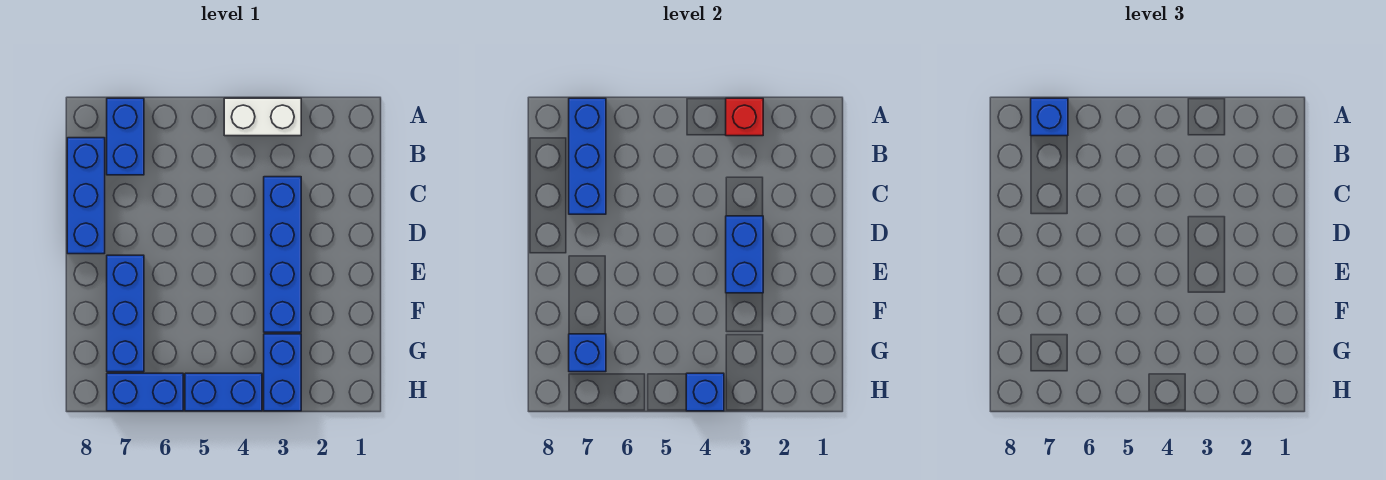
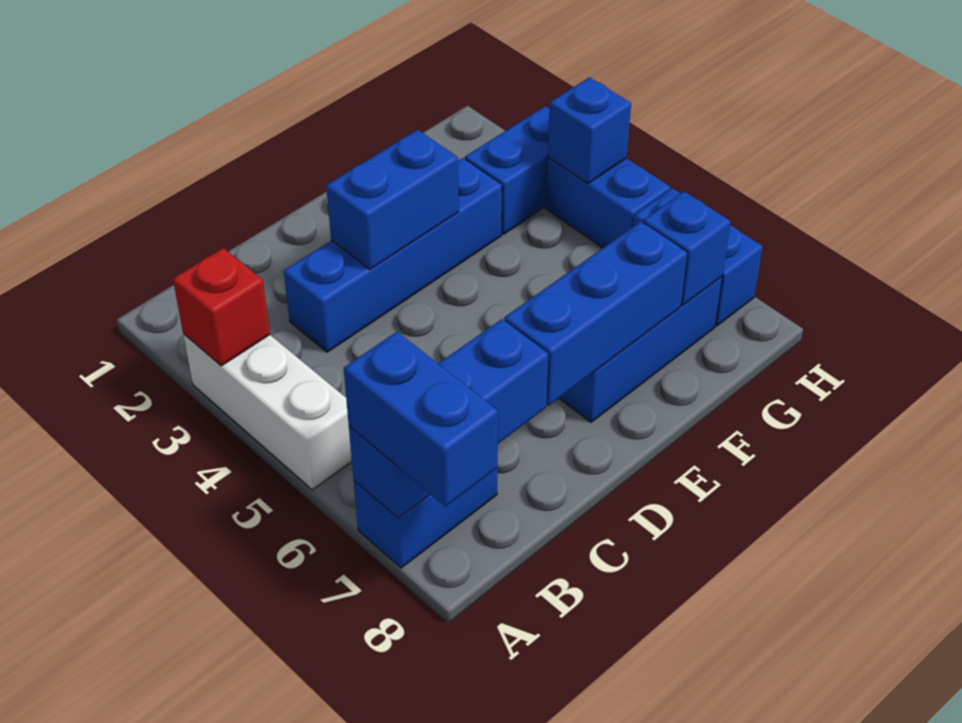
white 1x2 brick [224,98,301,136] -> white 1x3 brick [183,334,352,490]
blue 1x1 brick [1031,98,1068,136] -> blue 1x2 brick [344,332,498,507]
blue 1x3 brick [67,138,105,254] -> blue 1x3 brick moved to [504,222,687,406]

